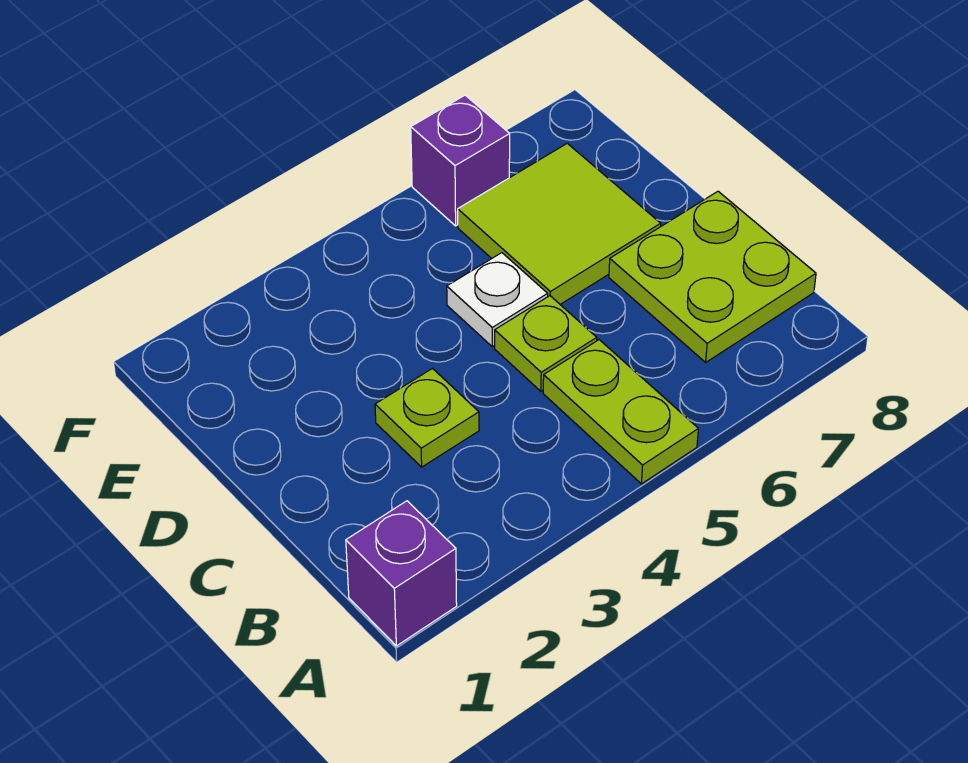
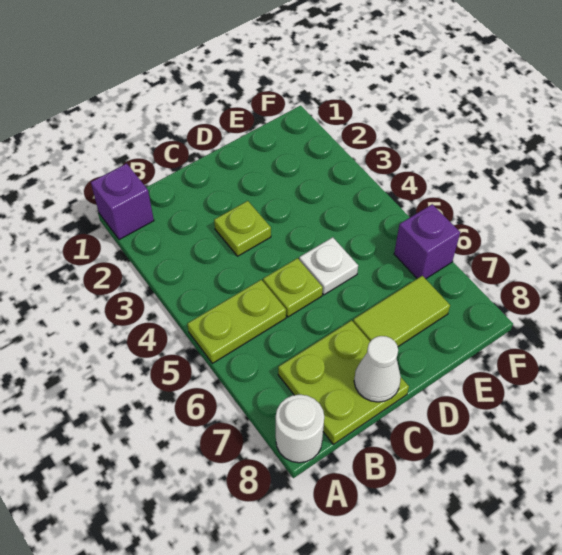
none -> white 1x1 round brick [276,395,324,463]
none -> white 1x1 cone [354,336,401,402]
lime 2x2 tile [458,143,661,304] -> lime 1x2 tile [353,276,450,347]

